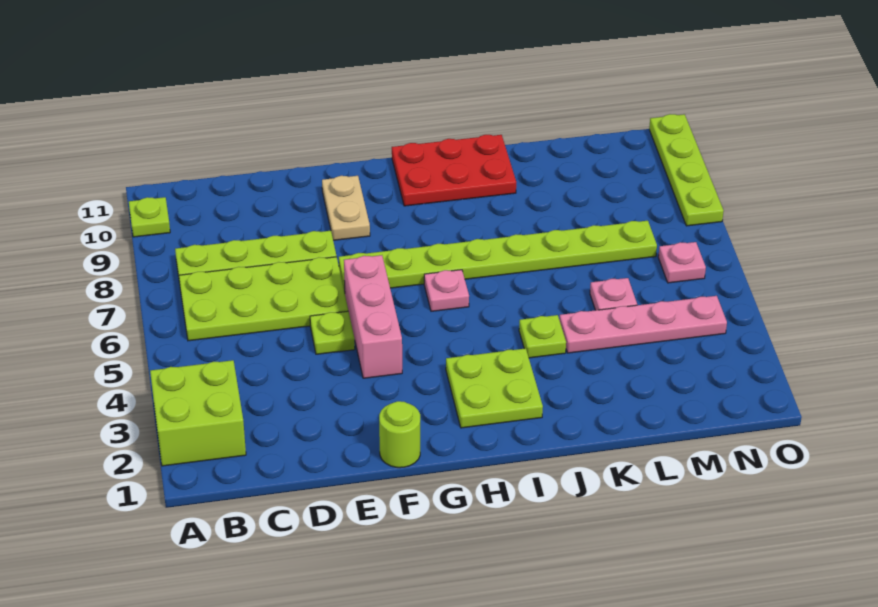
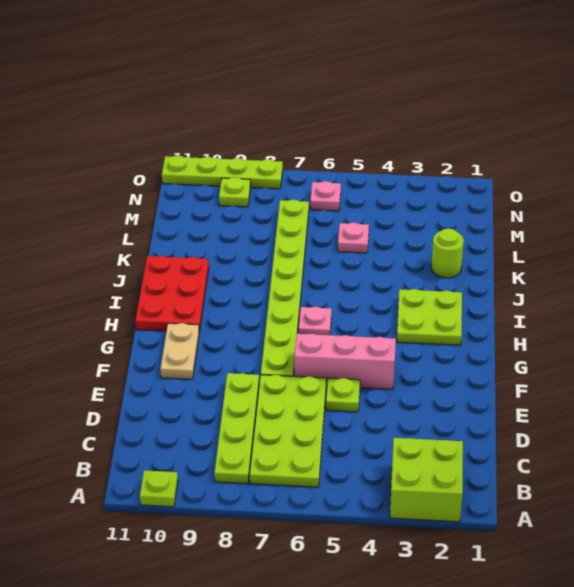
lime 1x1 round brick [379,401,420,468] -> lime 1x1 round brick moved to [431,228,464,278]
tan 1x2 plate [322,176,370,240] -> tan 1x2 plate turned to [160,323,199,379]
lime 1x1 plate [519,315,566,358] -> lime 1x1 plate moved to [219,177,250,207]
pink 1x4 plate [559,296,727,353] -> none

